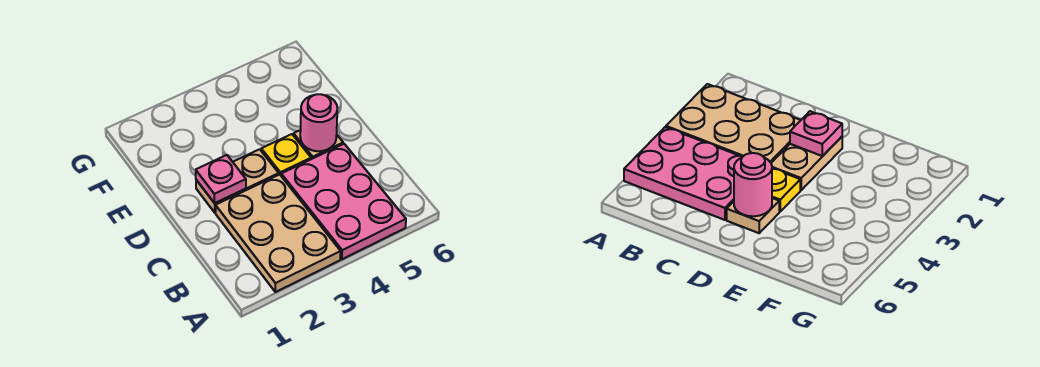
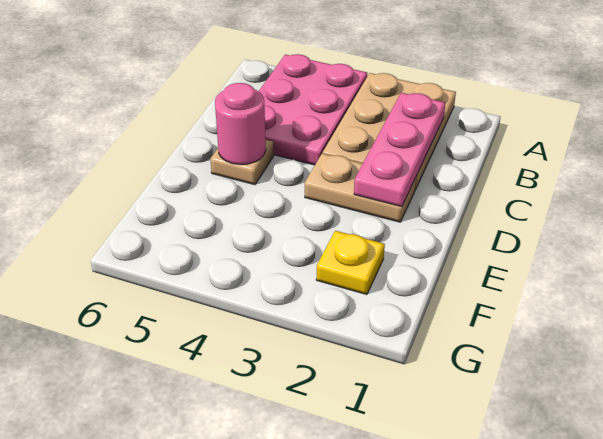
pink 1x1 plate [196,155,246,203] -> pink 1x3 plate [354,93,445,207]
yellow 1x1 plate [261,134,311,175] -> yellow 1x1 plate moved to [316,231,385,295]

